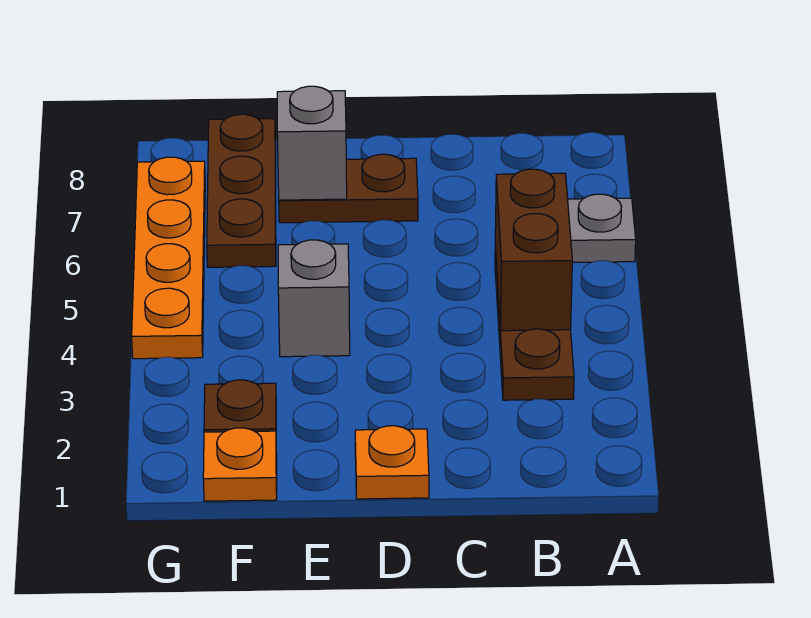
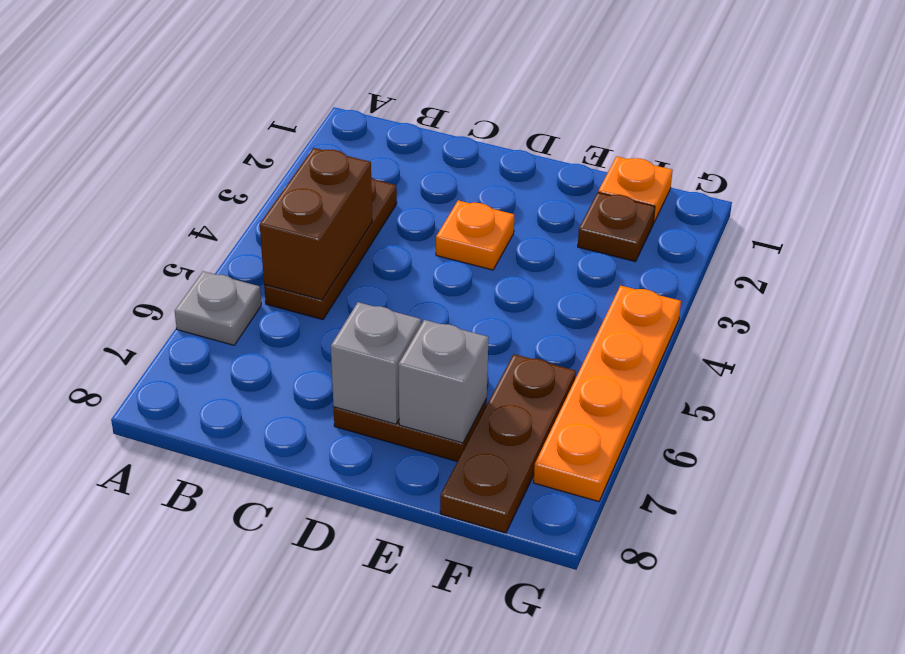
orange 1x1 plate [355,426,429,499] -> orange 1x1 plate moved to [436,200,514,270]
grey 1x1 brick [278,240,350,357] -> grey 1x1 brick moved to [331,302,421,424]

